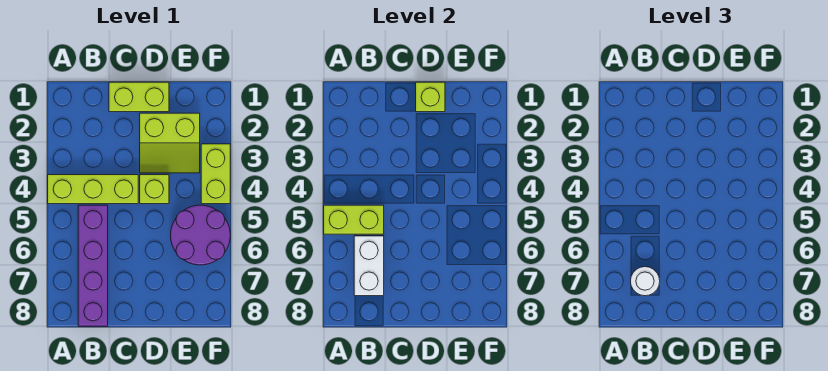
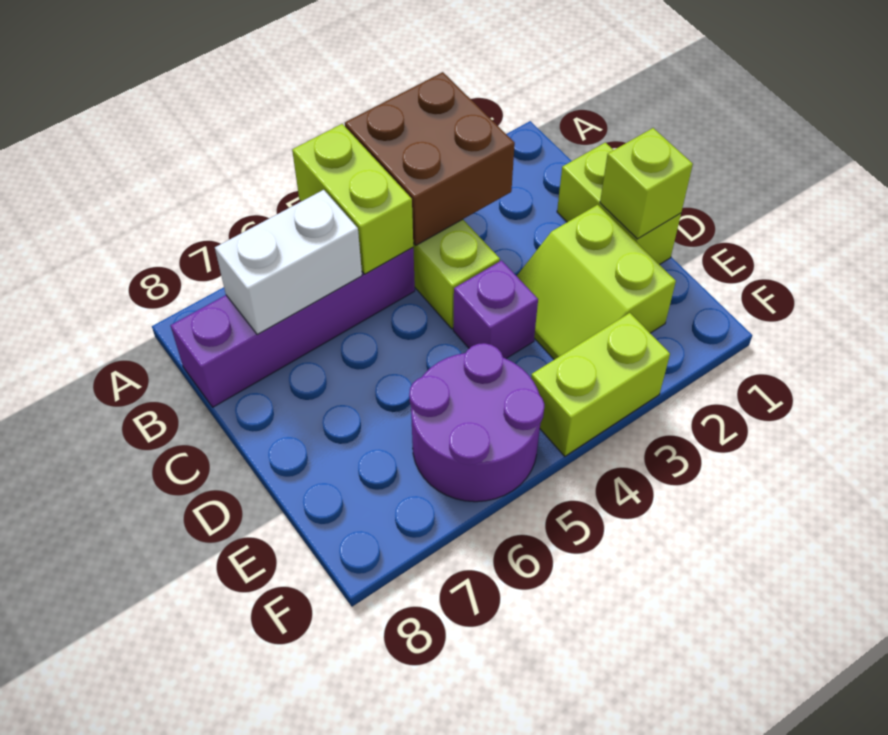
none -> brown 2x2 brick [345,72,515,245]
white 1x1 round brick [631,267,660,296] -> none
lime 1x1 brick [140,175,169,204] -> purple 1x1 brick [453,261,538,358]

